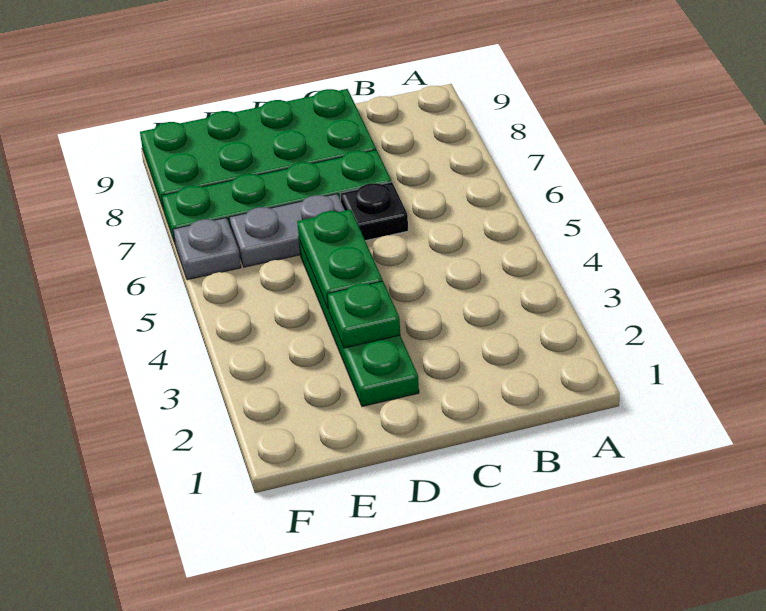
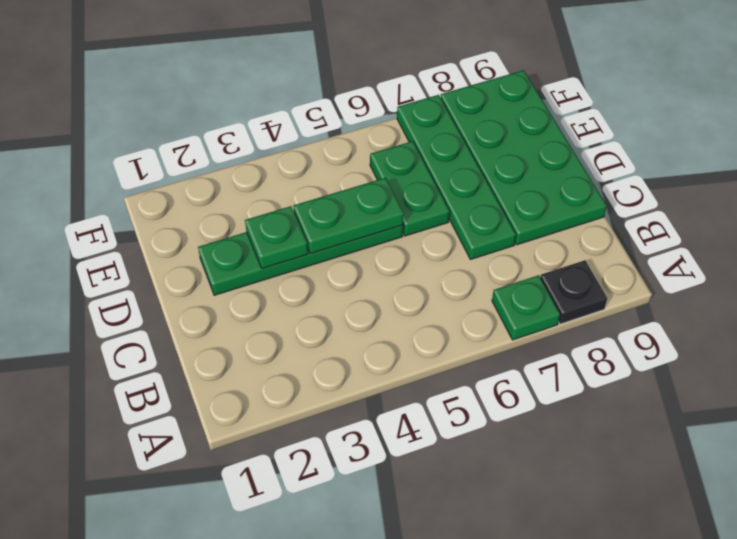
none -> green 1x1 plate [492,275,560,340]
black 1x1 plate [340,182,408,241] -> black 1x1 plate moved to [540,260,607,324]
grey 1x2 plate [229,194,345,267] -> green 1x2 plate [370,141,449,236]
grey 1x1 plate [173,218,241,280] -> none

